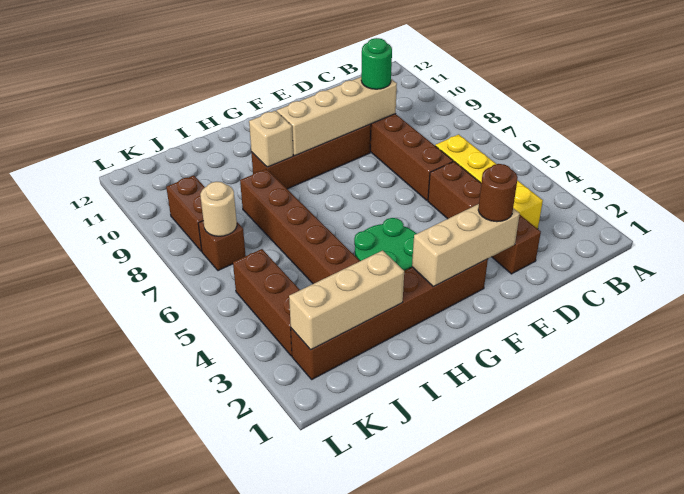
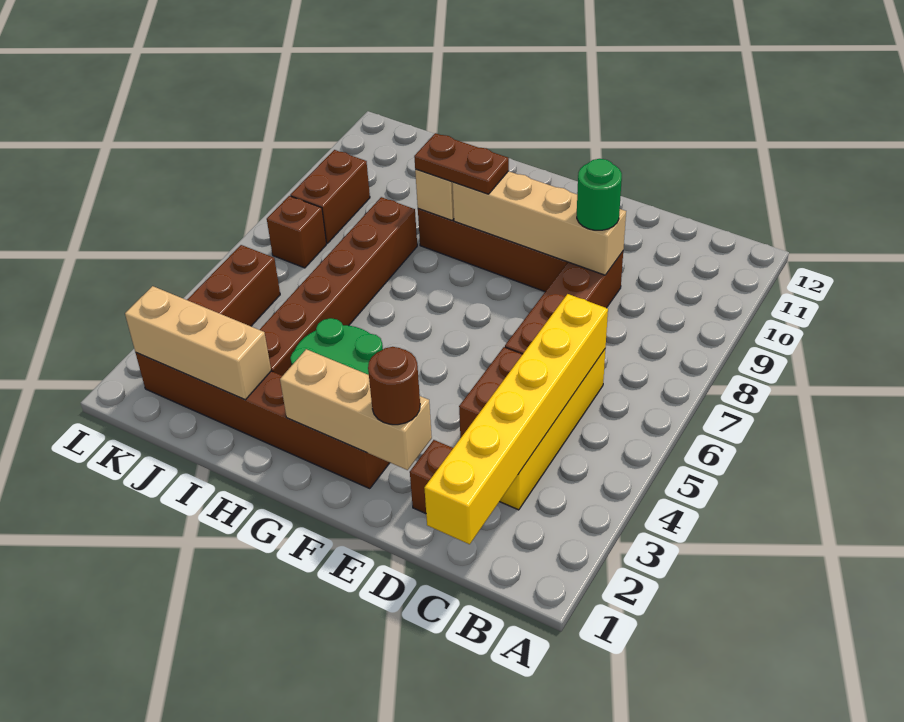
none -> yellow 1x6 brick [424,294,608,544]
none -> brown 1x2 plate [414,133,509,194]
tan 1x1 round brick [200,182,237,236] -> none

